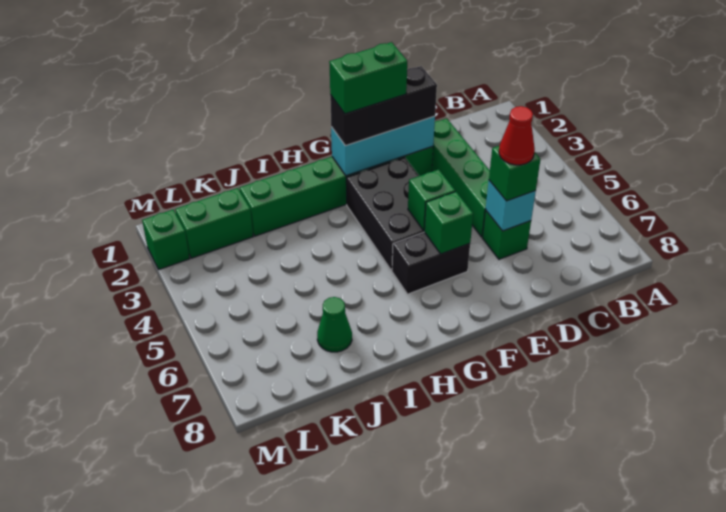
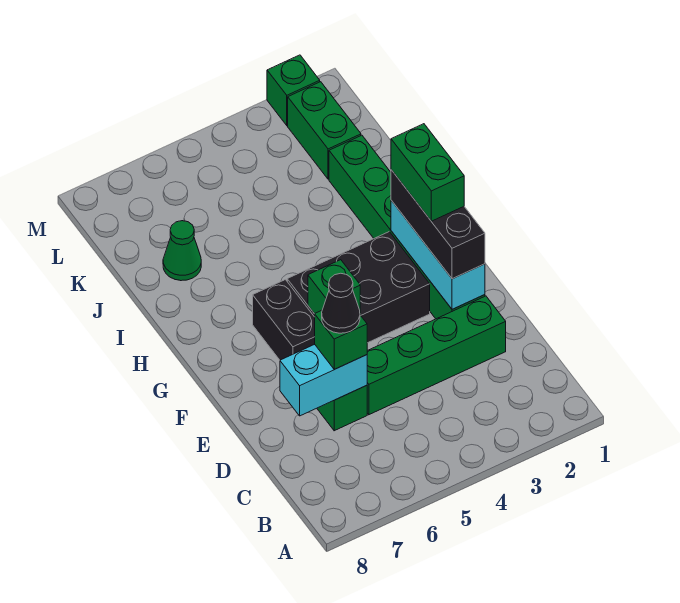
cyan 1x1 brick [486,180,536,231] -> cyan 1x2 brick [280,344,367,416]
red 1x1 cone [499,106,535,165] -> black 1x1 cone [322,273,360,333]
green 1x1 brick [424,192,473,254] -> none

